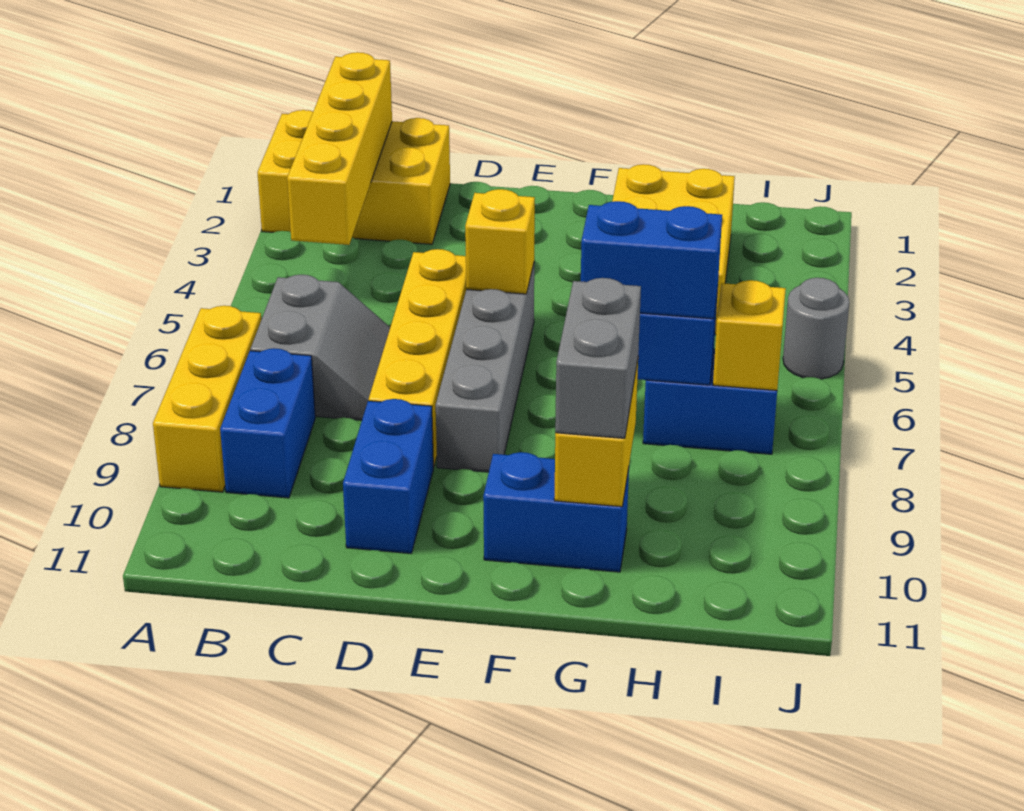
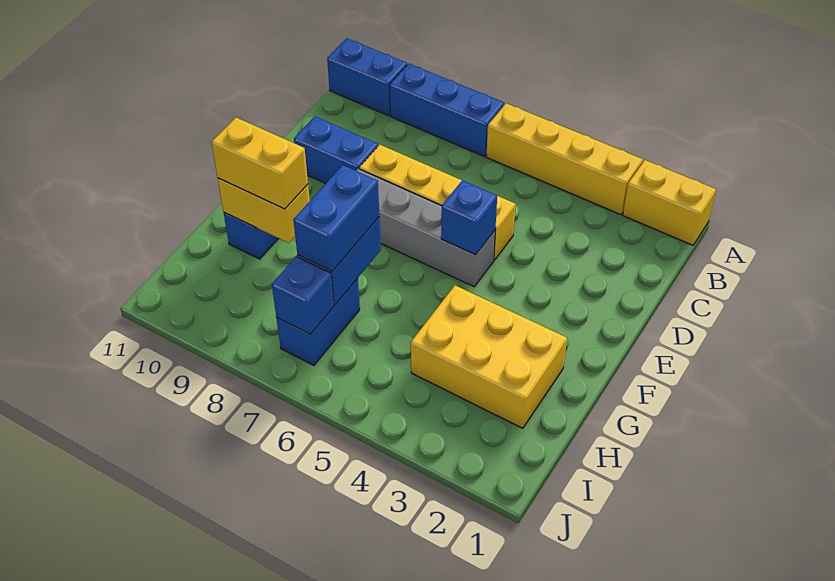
yellow 2x3 brick [257,110,450,244] -> yellow 1x2 brick [623,160,716,245]
yellow 1x3 brick [153,306,261,492] -> blue 1x3 brick [390,64,504,157]
yellow 1x4 brick [287,52,392,245] -> yellow 1x4 brick moved to [486,103,643,215]
grey 2x2 slope [250,275,390,420] -> none
blue 1x2 brick [220,348,315,498] -> blue 1x2 brick moved to [327,38,407,116]
yellow 1x1 brick [465,189,535,294] -> blue 1x1 brick [441,180,497,255]
grey 1x2 brick [555,278,641,438] -> yellow 1x2 brick [212,118,308,209]
yellow 1x1 brick [713,280,786,390] -> blue 1x1 brick [272,257,334,334]
grey 1x1 round brick [783,278,849,379] -> none

